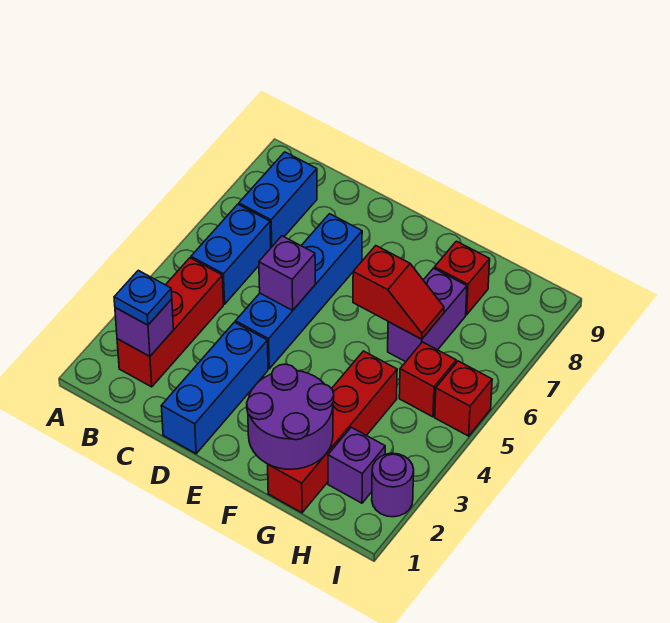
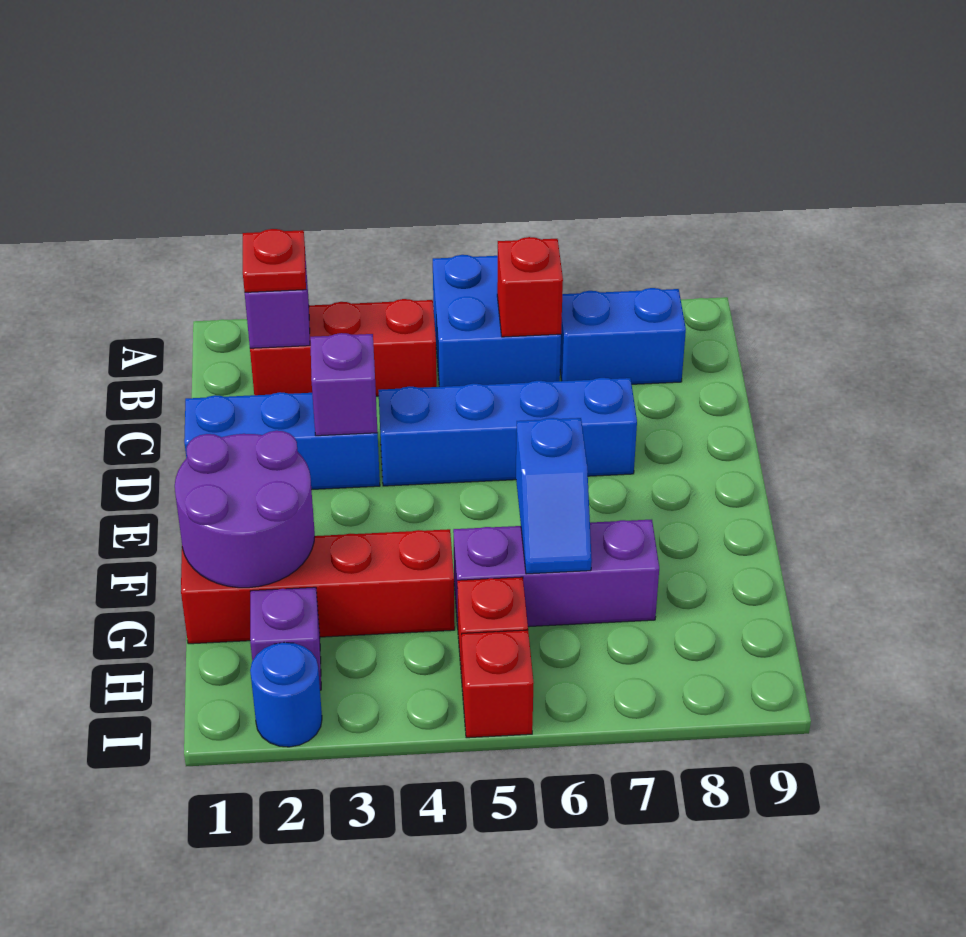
blue 1x1 plate [114,270,172,325] -> red 1x1 plate [243,229,306,292]
blue 1x2 brick [191,204,271,304] -> blue 2x2 brick [433,255,561,387]
purple 1x1 brick [259,236,315,310] -> purple 1x1 brick moved to [310,333,378,436]
red 1x2 slope [353,246,444,339] -> blue 1x2 slope [516,418,592,574]
purple 1x2 brick [388,268,467,362] -> purple 1x3 brick [453,520,659,627]
red 1x1 brick [434,241,490,315] -> red 1x1 brick moved to [497,237,563,337]
purple 1x1 round brick [372,453,414,517] -> blue 1x1 round brick [250,643,322,747]

